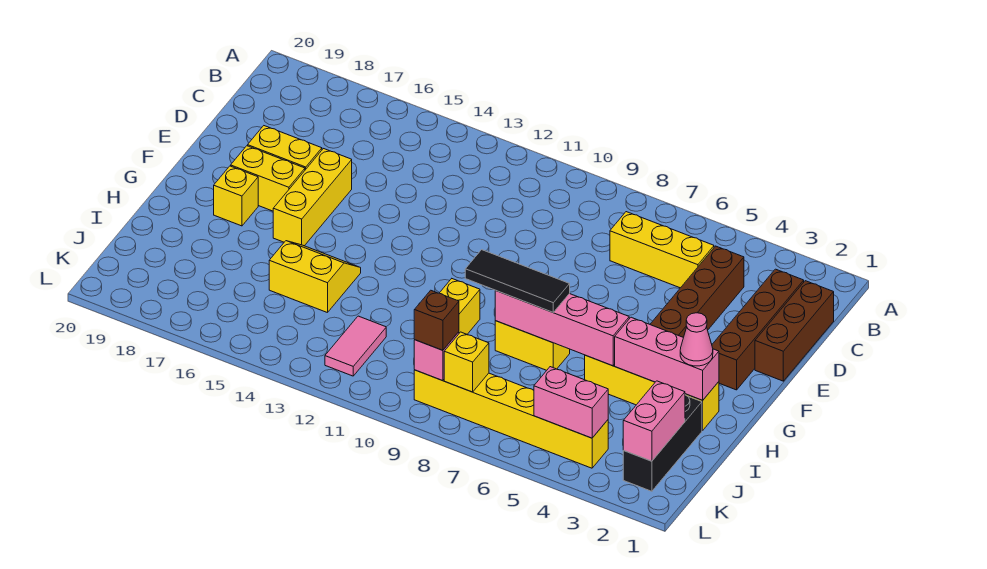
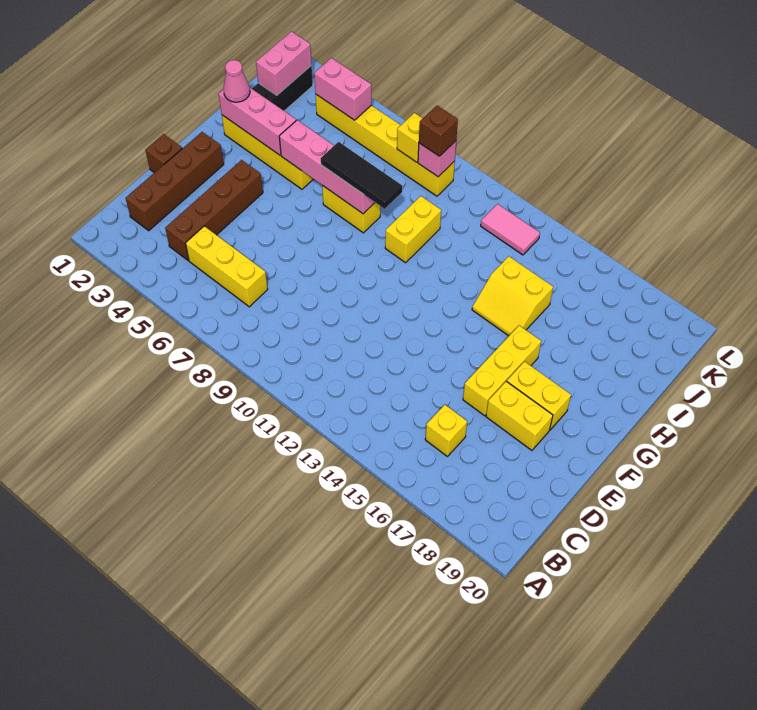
brown 1x3 brick [755,281,834,381] -> brown 1x1 brick [145,134,182,173]
yellow 1x1 brick [214,166,258,226] -> yellow 1x1 brick moved to [425,405,467,457]
pink 1x2 tile [325,316,386,376] -> pink 1x2 tile turned to [481,204,540,255]

